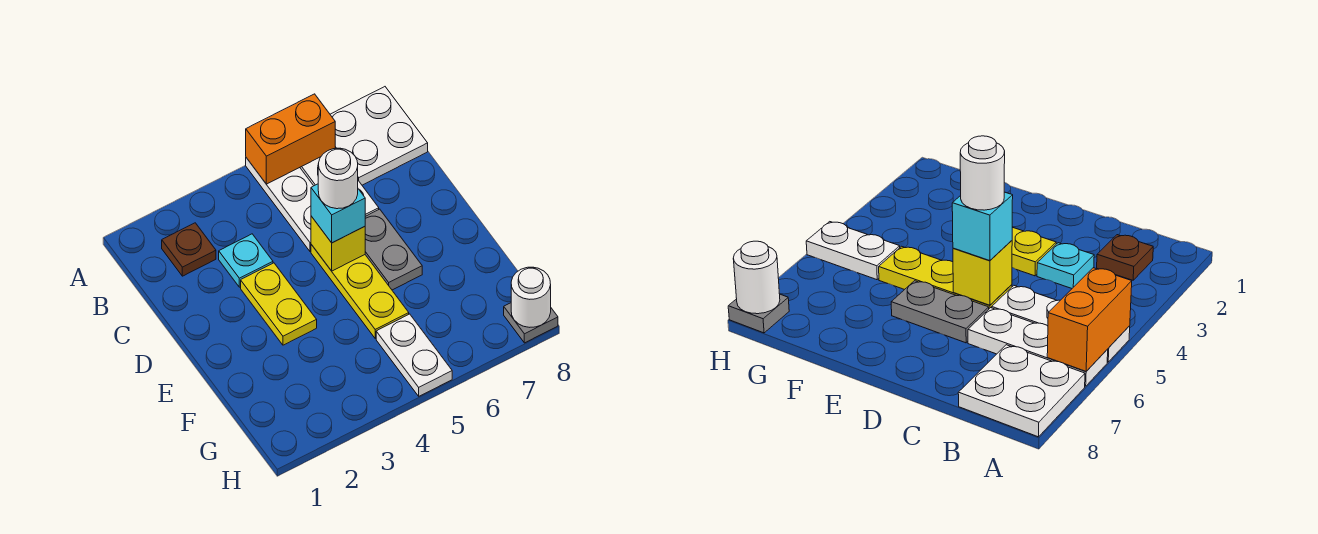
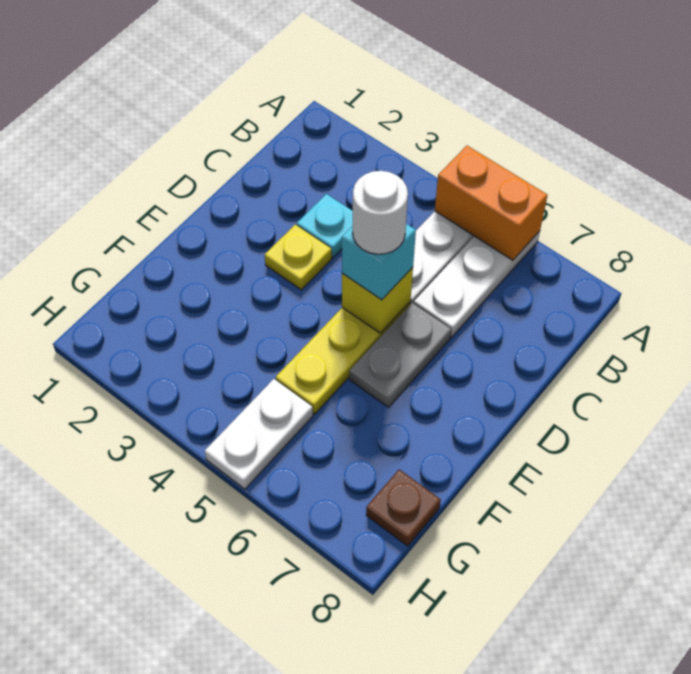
white 2x2 plate [330,87,428,185] -> none
brown 1x1 plate [162,223,216,276] -> brown 1x1 plate moved to [366,469,441,546]
yellow 1x2 plate [241,263,317,345] -> yellow 1x1 plate [265,225,332,290]
grey 1x1 plate [504,303,558,343] -> none
white 1x1 round brick [511,267,551,327] -> none

